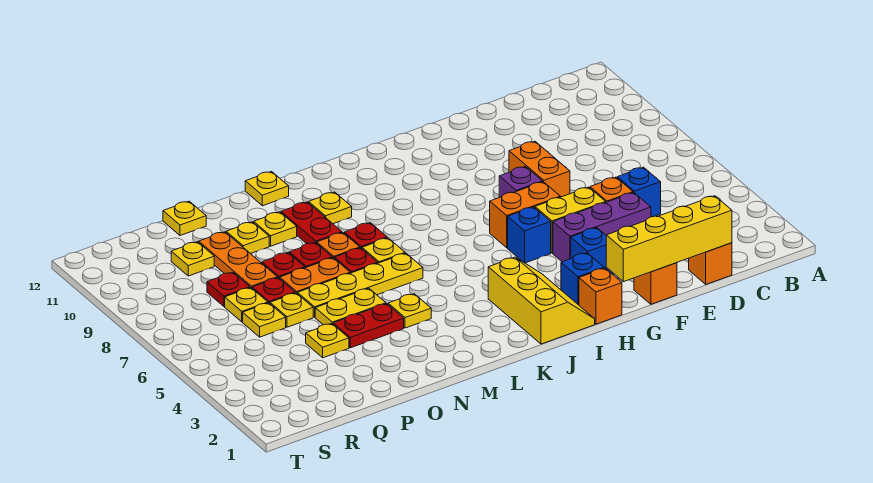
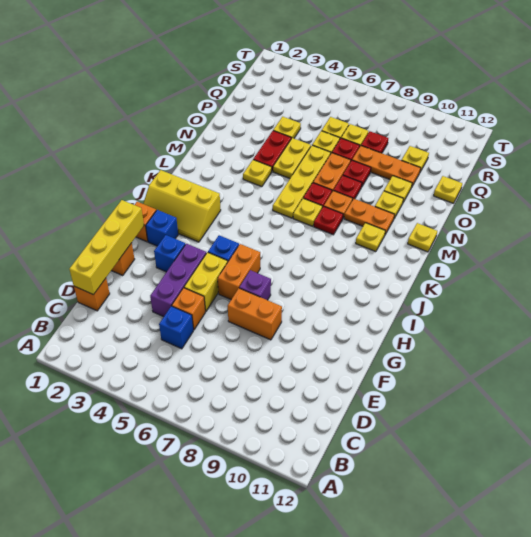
red 1x2 plate [281,202,342,244] -> orange 1x2 plate [344,199,395,234]

